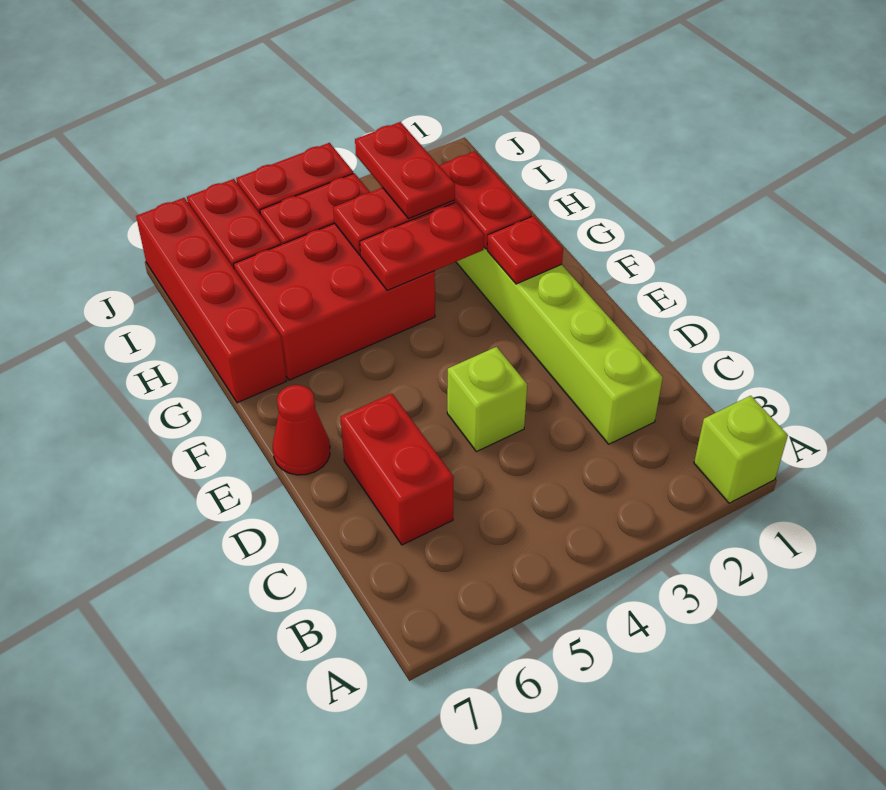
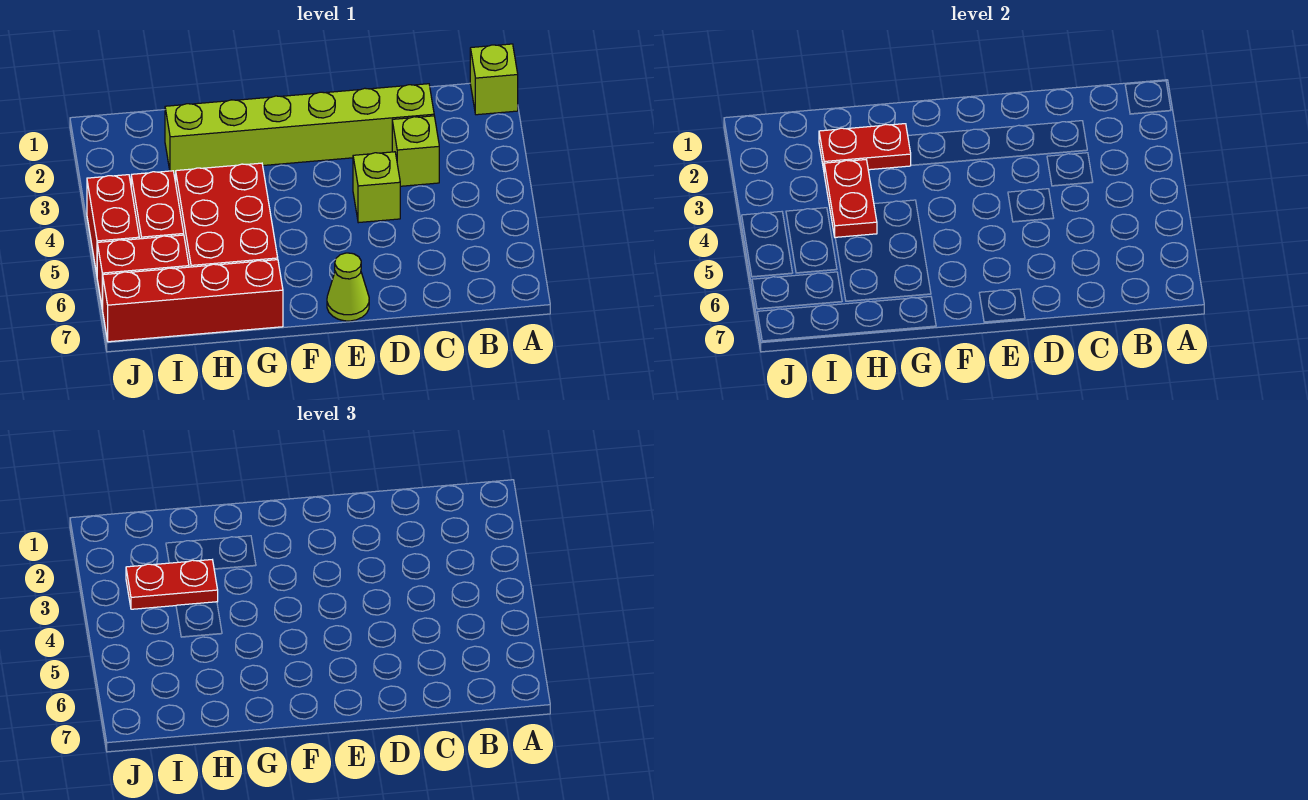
none -> lime 1x1 brick [392,116,439,186]
red 1x2 brick [341,394,454,545] -> none
red 1x1 cone [273,385,330,475] -> lime 1x1 cone [327,253,369,321]
red 1x1 plate [487,216,563,284] -> none
red 1x2 plate [360,202,484,290] -> none

